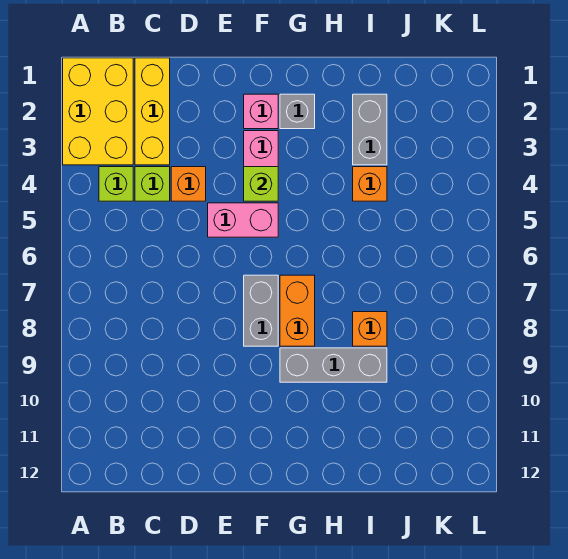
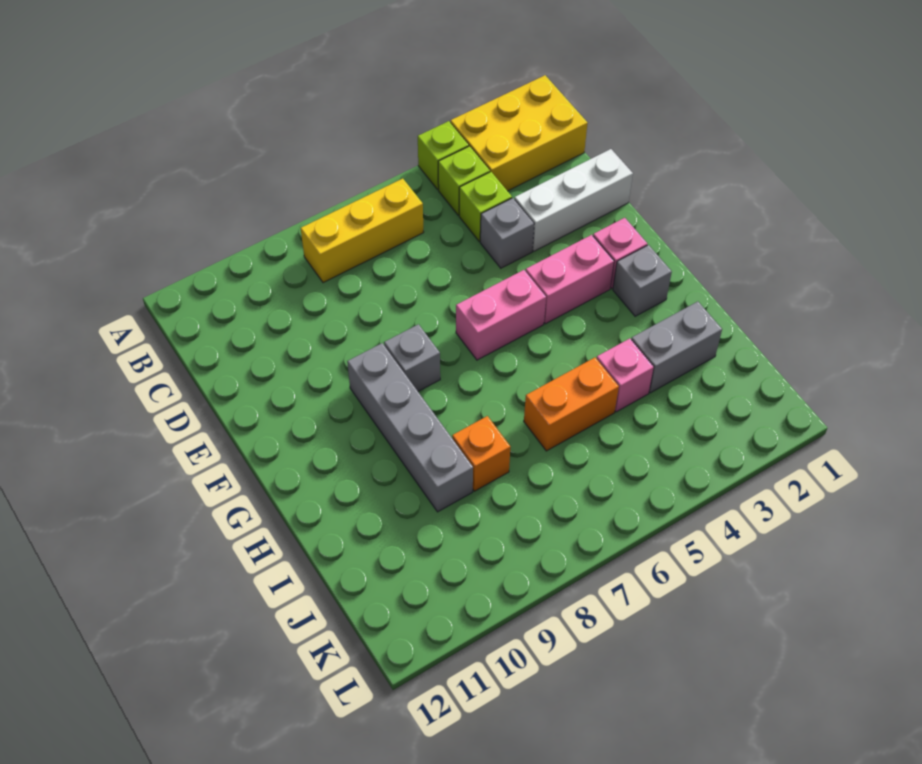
yellow 1x3 brick [135,58,170,165] -> yellow 1x3 brick moved to [301,179,424,283]
none -> white 1x3 brick [514,149,633,251]
orange 1x1 brick [171,167,206,201] -> grey 1x1 brick [480,198,534,268]
pink 1x2 brick [208,203,278,237] -> pink 1x2 brick turned to [456,270,546,360]
lime 1x1 brick [244,167,278,201] -> lime 1x1 brick moved to [418,121,469,189]
grey 1x2 brick [244,275,278,346] -> grey 1x1 brick [384,324,440,391]
orange 1x2 brick [280,275,315,346] -> orange 1x2 brick moved to [524,358,619,451]
grey 1x3 brick [280,348,387,382] -> grey 1x4 brick [347,343,473,512]
orange 1x1 brick [353,167,387,201] -> pink 1x1 brick [597,339,654,412]

